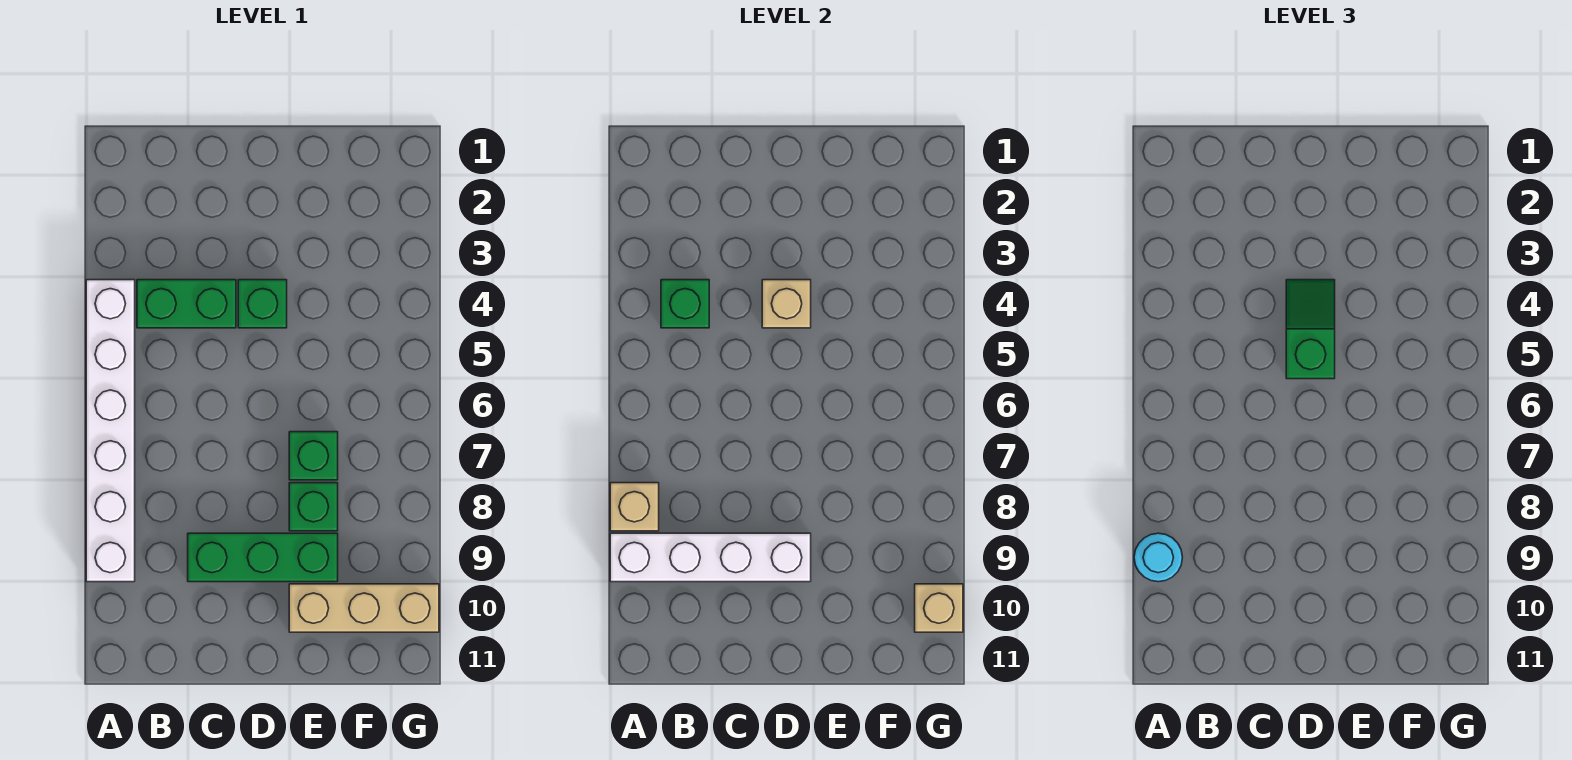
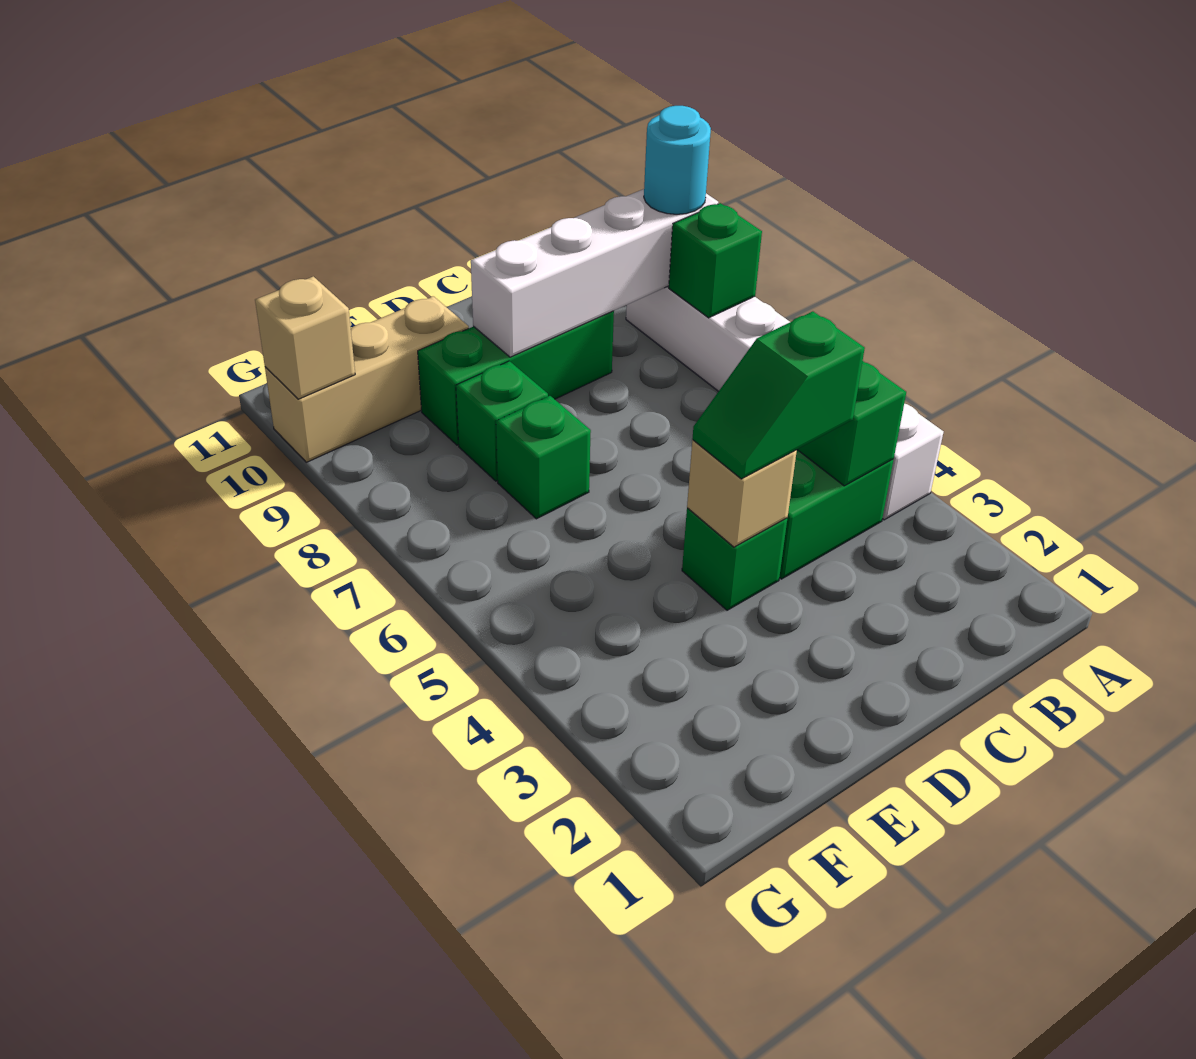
tan 1x1 brick [610,483,659,531] -> green 1x1 brick [669,203,762,318]
green 1x2 slope [1286,280,1335,379] -> green 1x2 slope turned to [692,311,865,479]

